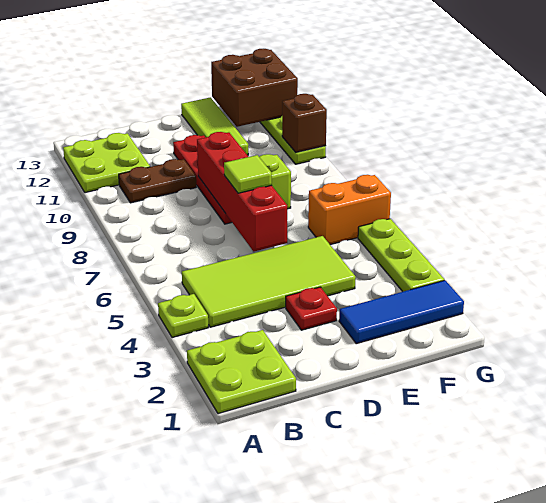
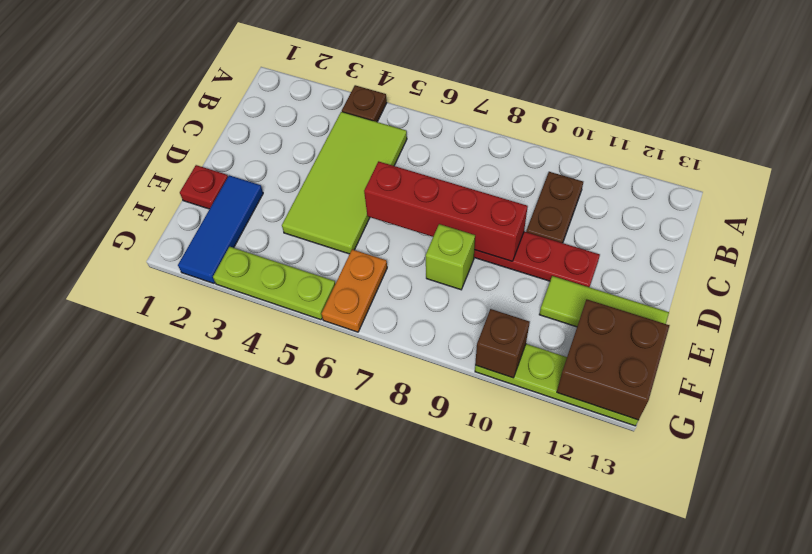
lime 2x2 plate [187,330,296,414] -> none
lime 1x1 plate [158,294,208,338] -> brown 1x1 plate [342,85,387,122]
lime 2x2 plate [63,133,150,193] -> none
red 1x1 plate [286,287,337,330] -> red 1x1 plate moved to [180,165,228,209]
lime 1x1 tile [224,155,272,193] -> none
orange 1x2 brick [308,175,391,245] -> orange 1x2 plate [322,249,387,332]

